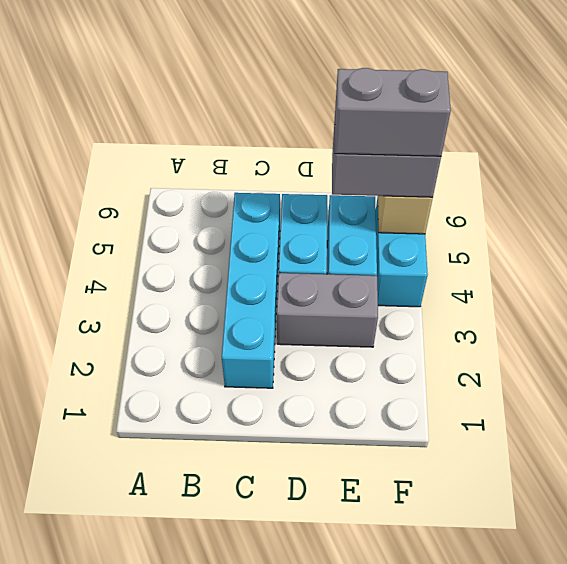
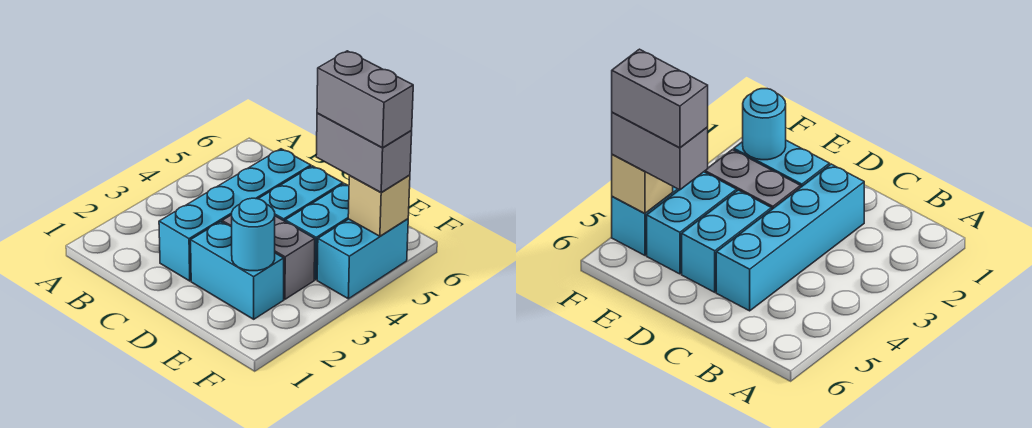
none -> cyan 1x2 brick [191,222,284,319]
none -> cyan 1x1 round brick [232,198,275,271]

